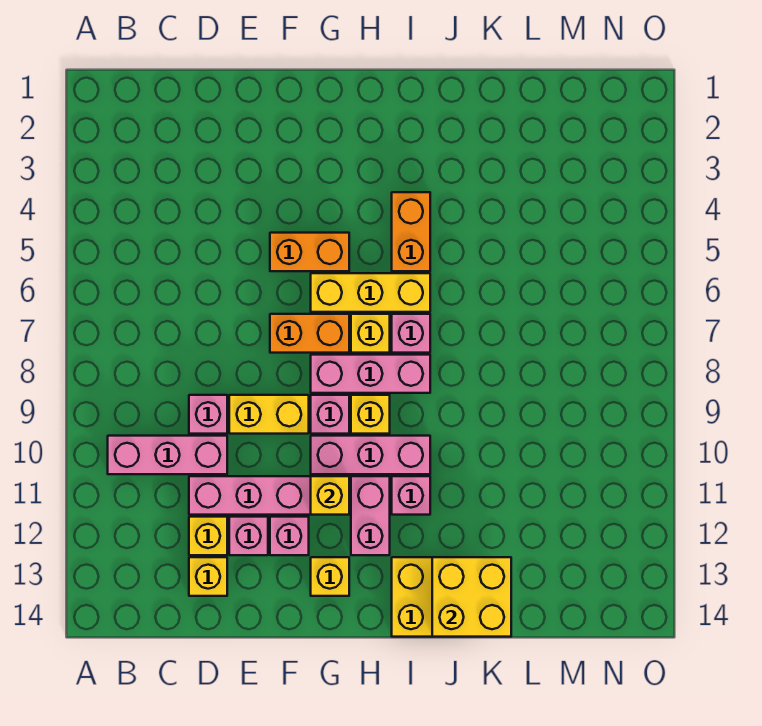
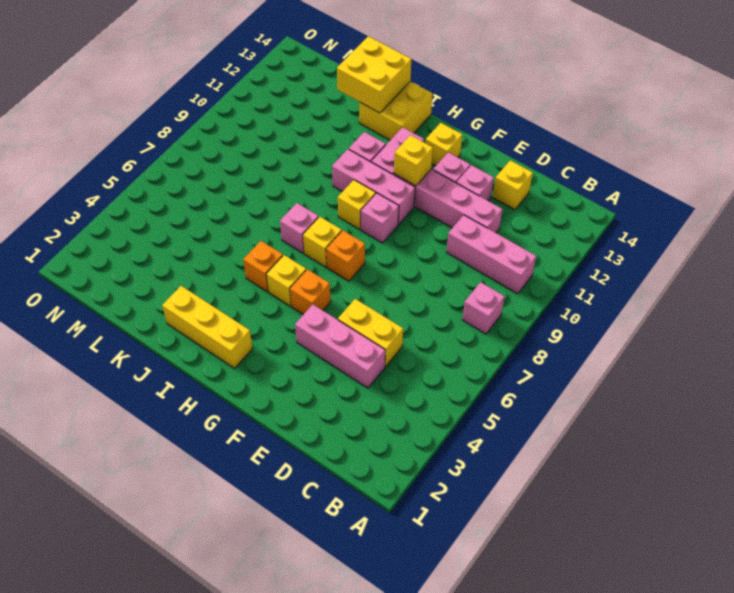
pink 1x1 brick [189,395,227,434] -> pink 1x1 brick moved to [462,282,504,334]
yellow 1x1 brick [189,517,227,555] -> yellow 1x1 brick moved to [266,255,306,306]
yellow 1x2 brick [229,395,309,434] -> yellow 1x2 brick moved to [338,299,403,366]
orange 1x2 brick [270,233,349,271] -> orange 1x1 brick [290,269,331,315]
orange 1x2 brick [270,314,349,353] -> orange 1x1 brick [326,230,365,281]
yellow 1x3 brick [311,273,430,312] -> yellow 1x3 brick moved to [162,286,253,368]
pink 1x3 brick [311,355,430,393] -> pink 1x3 brick moved to [295,304,385,388]
orange 1x2 brick [392,192,430,271] -> orange 1x1 brick [243,241,283,292]

